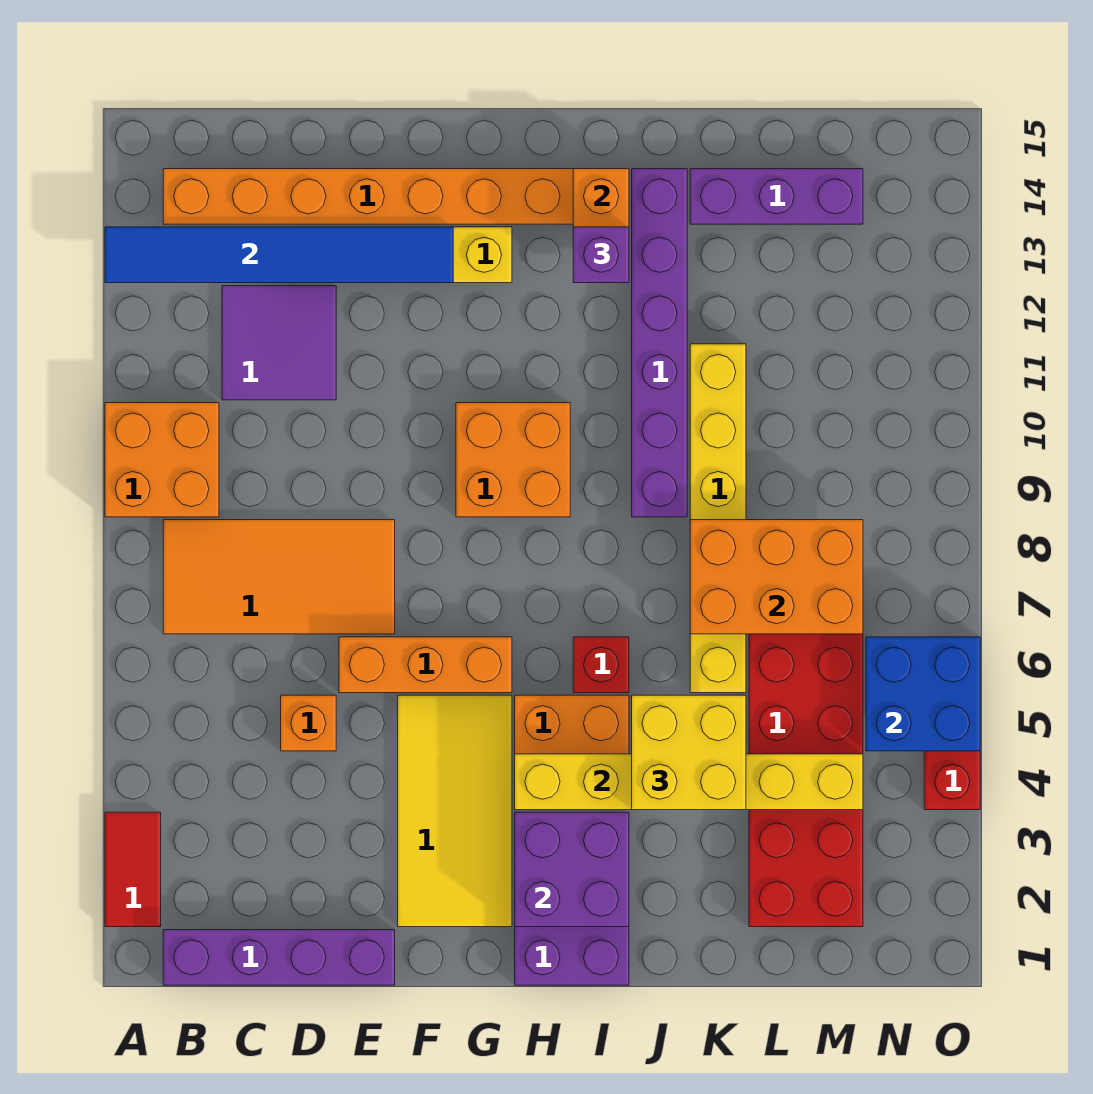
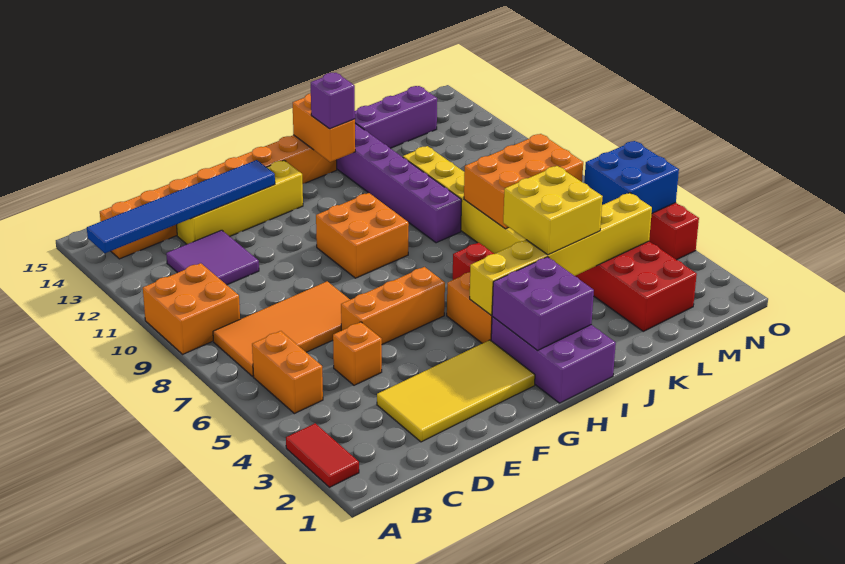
purple 1x4 brick [163,930,395,985] -> none
none -> orange 1x2 brick [252,331,323,414]
yellow 2x4 tile [398,695,512,927] -> yellow 2x4 tile turned to [377,340,535,442]

